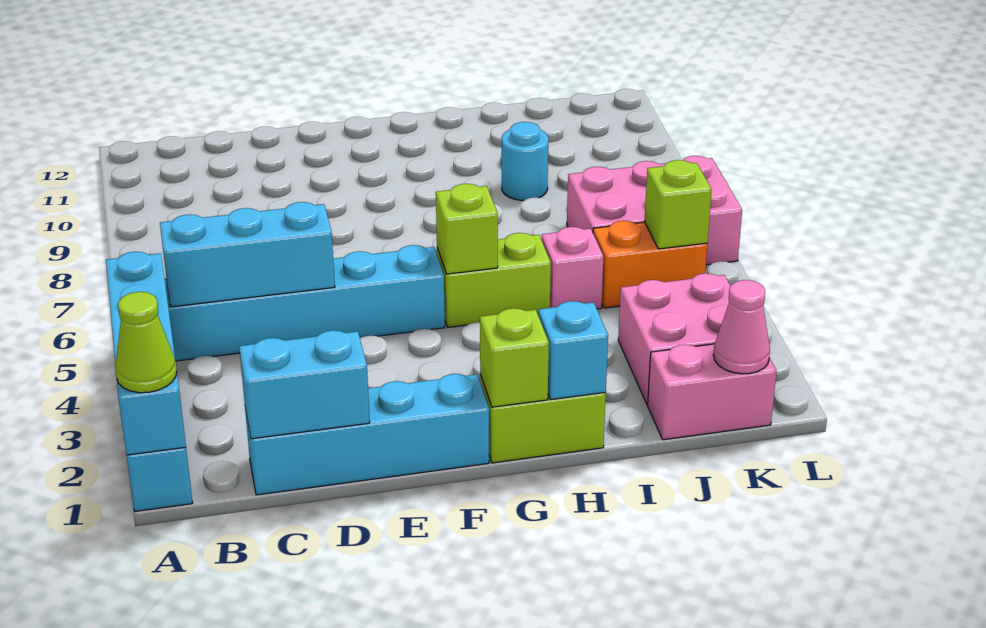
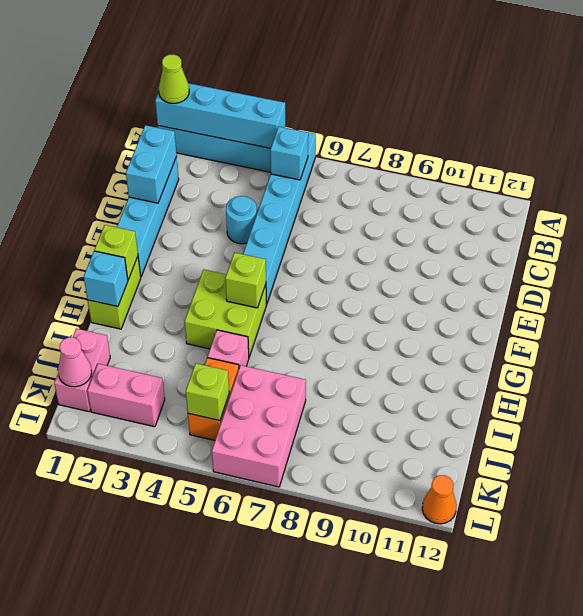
cyan 1x3 brick [160,202,335,307] -> cyan 1x1 brick [270,127,308,180]
lime 1x2 brick [437,233,551,327] -> lime 2x2 brick [185,270,267,357]
cyan 1x1 round brick [502,122,548,201] -> cyan 1x1 round brick moved to [226,196,257,244]
pink 2x2 brick [618,273,730,405] -> pink 1x2 brick [87,364,165,427]
none -> orange 1x1 cone [422,475,457,524]

